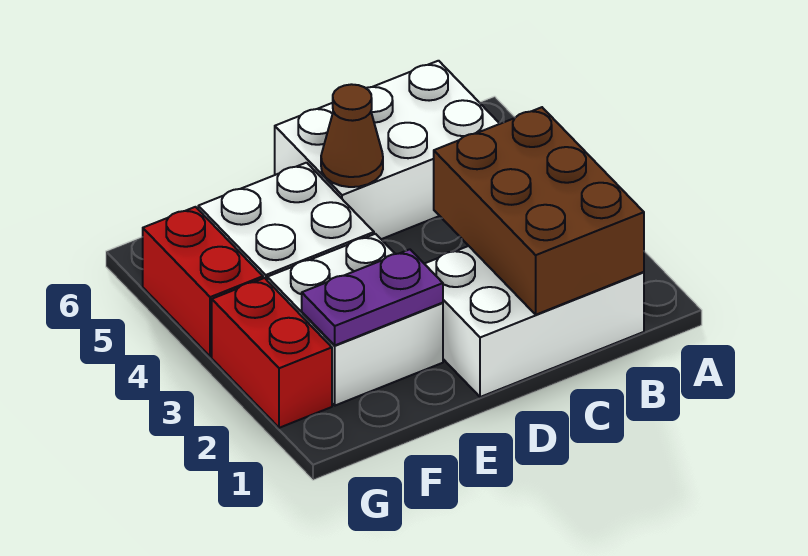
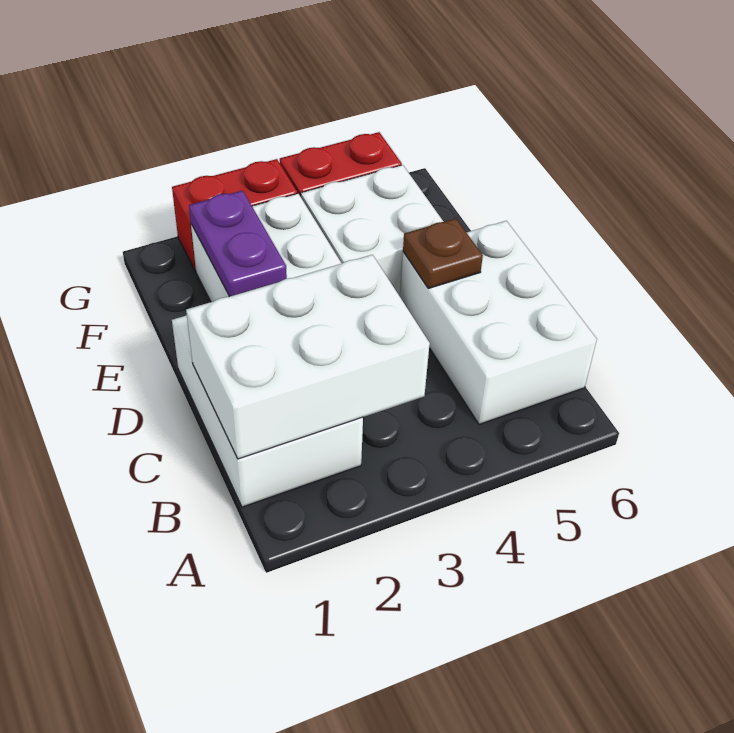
brown 2x3 brick [434,107,644,315] -> white 2x3 brick [186,255,430,459]
brown 1x1 cone [321,84,383,187] -> brown 1x1 plate [403,219,483,288]

